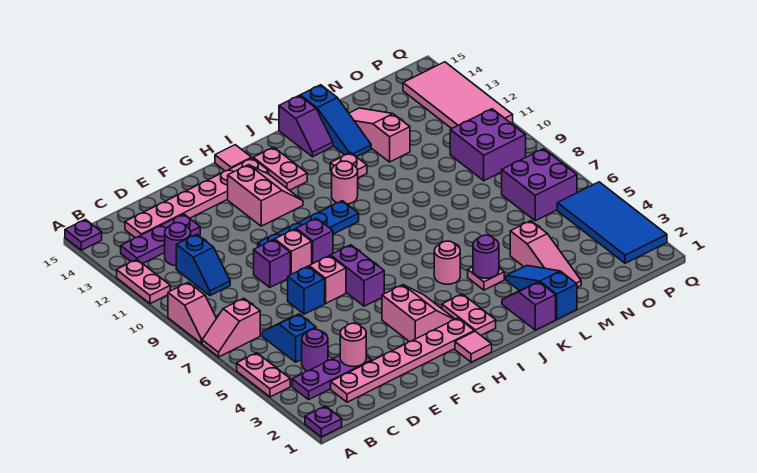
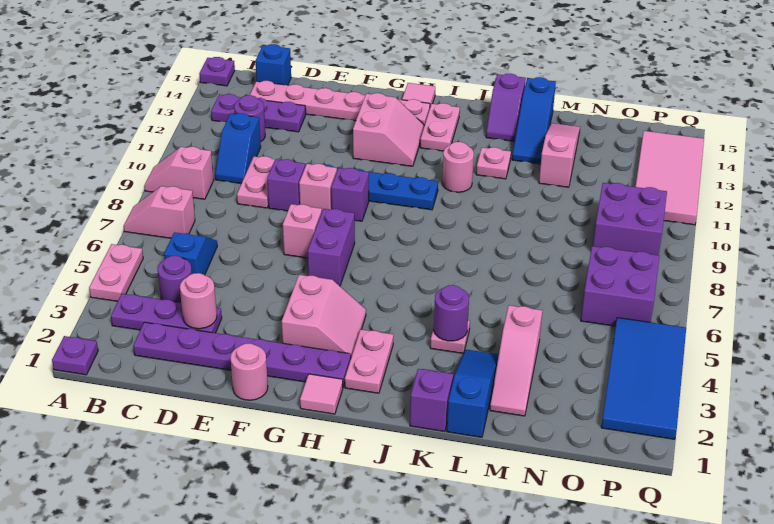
pink 1x2 slope [168,282,217,344] -> pink 1x2 slope turned to [144,147,214,199]
pink 1x2 plate [117,260,170,304] -> pink 1x2 plate moved to [237,156,277,208]
pink 1x6 plate [331,318,474,402] -> purple 1x6 plate [133,322,351,387]
blue 1x1 brick [288,266,325,314] -> blue 1x1 brick moved to [255,44,291,85]
pink 1x1 round brick [434,241,460,284] -> pink 1x1 round brick moved to [230,343,268,400]

